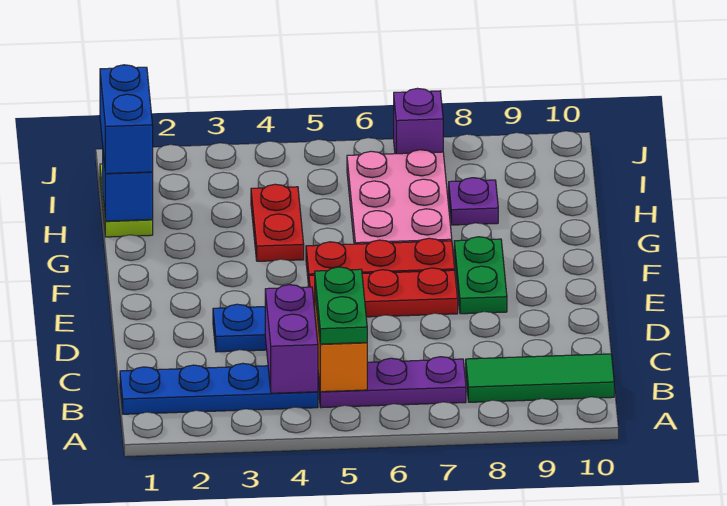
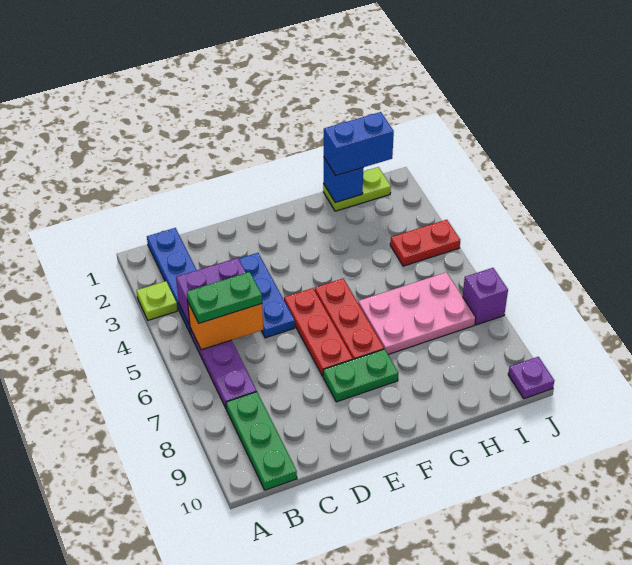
none -> lime 1x1 plate [137,281,178,320]
green 1x3 tile [466,354,614,402] -> green 1x3 plate [226,392,297,490]
red 1x2 plate [251,184,304,261] -> red 1x2 plate moved to [390,220,460,266]
purple 1x1 plate [449,178,498,225] -> purple 1x1 plate moved to [508,357,554,399]

